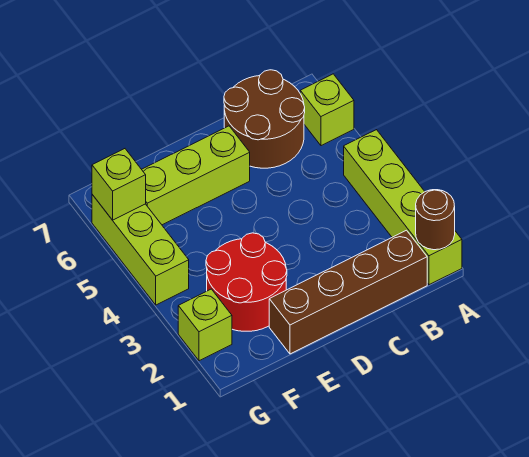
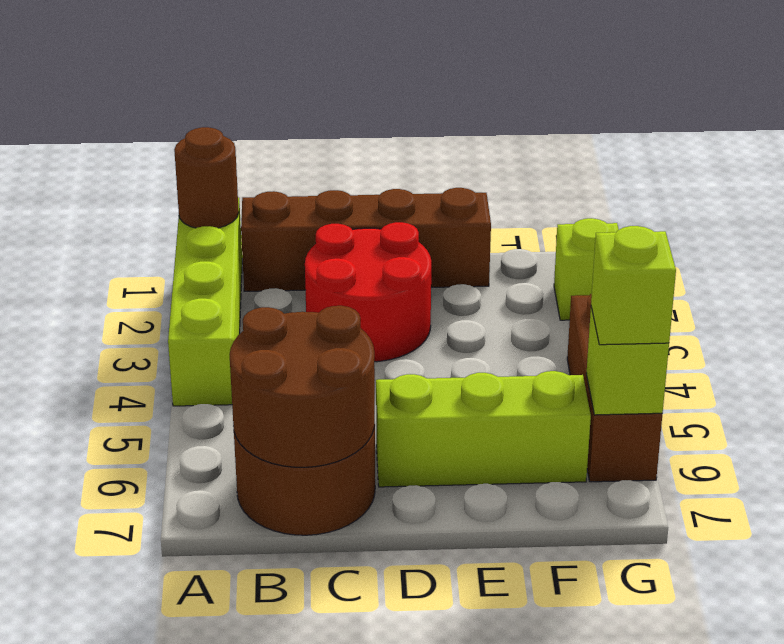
lime 1x1 brick [300,74,354,146] -> lime 1x1 brick moved to [591,226,676,345]
none -> brown 2x2 round brick [230,306,375,467]
red 2x2 round brick [206,233,287,331] -> red 2x2 round brick moved to [305,222,431,362]
lime 1x3 brick [92,195,189,305] -> brown 1x3 brick [567,294,662,482]

